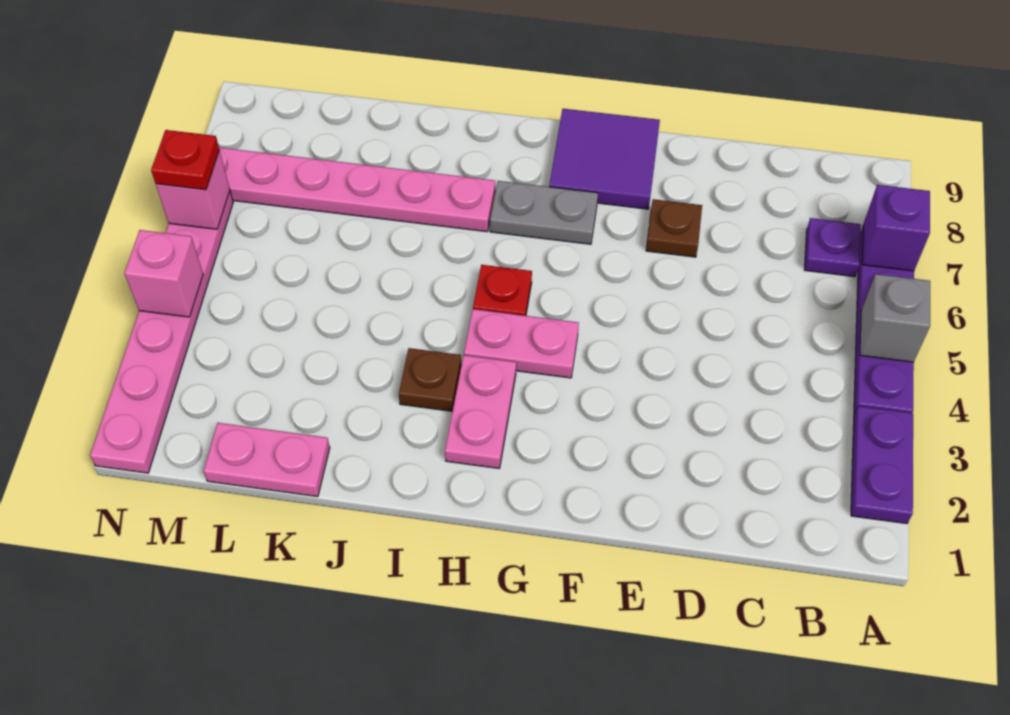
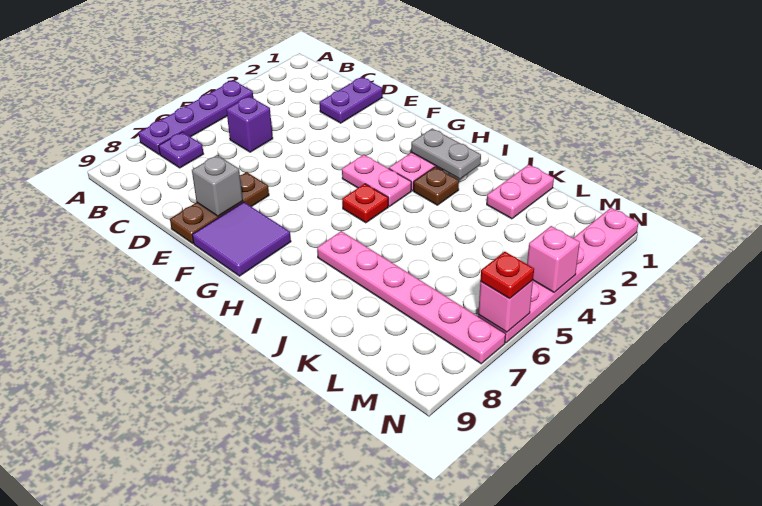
purple 1x2 plate [851,406,913,524] -> purple 1x2 plate moved to [320,77,383,123]
grey 1x1 brick [860,274,930,362] -> grey 1x1 brick moved to [192,155,243,216]
purple 1x1 brick [862,185,930,271] -> purple 1x1 brick moved to [226,96,273,152]
brown 1x1 plate [646,199,702,257] -> brown 1x3 plate [170,172,269,243]
grey 1x2 plate [490,181,598,244] -> grey 1x2 plate moved to [411,128,481,179]
pink 1x2 plate [204,423,330,497] -> pink 1x2 plate turned to [487,165,554,219]

